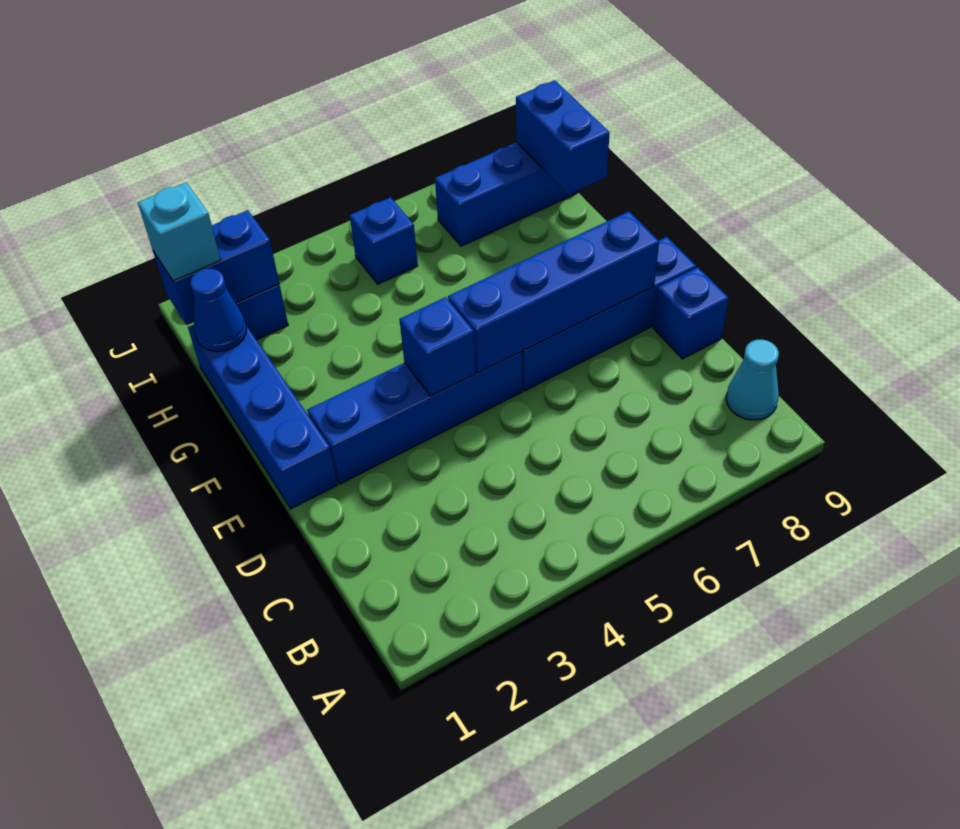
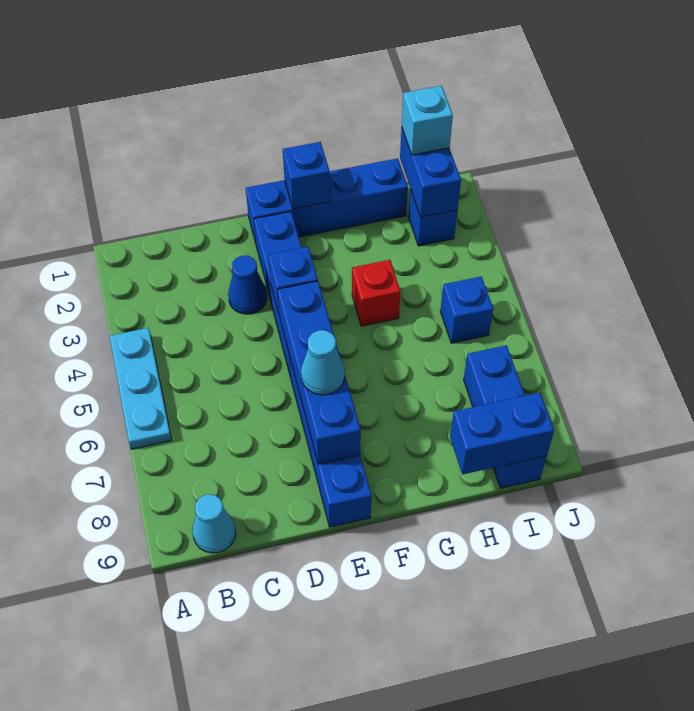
none -> cyan 1x3 plate [110,328,172,449]
blue 1x1 brick [653,267,728,359] -> blue 1x1 brick moved to [283,142,330,209]
none -> cyan 1x1 cone [301,330,345,395]
none -> red 1x1 brick [352,260,400,326]
blue 1x1 cone [190,269,246,352] -> blue 1x1 cone moved to [228,256,267,314]

